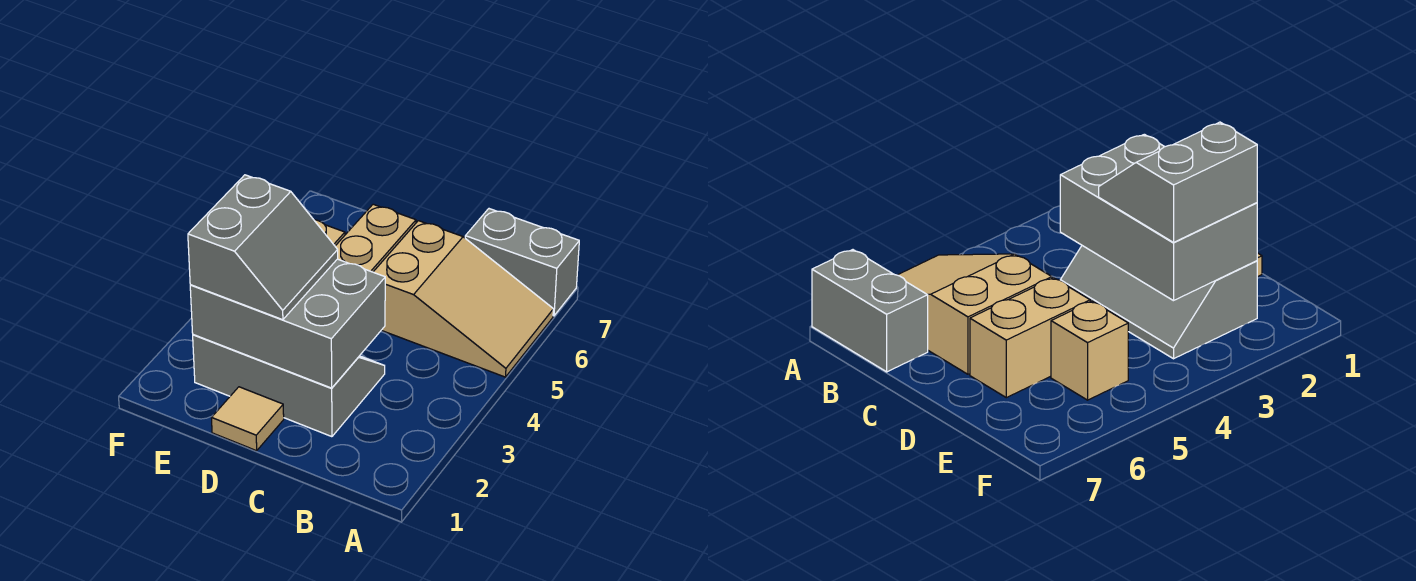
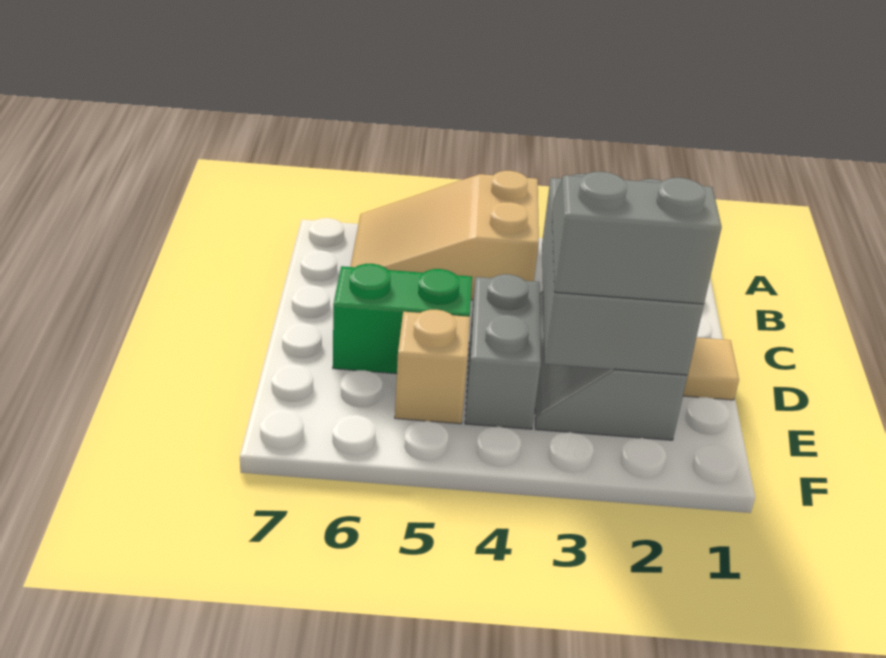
tan 2x3 slope [374,221,553,377] -> tan 2x3 slope turned to [350,171,539,300]
grey 1x2 brick [465,209,579,316] -> grey 1x2 brick moved to [465,274,541,429]
tan 1x2 brick [335,204,416,272] -> green 1x2 brick [333,264,472,374]

